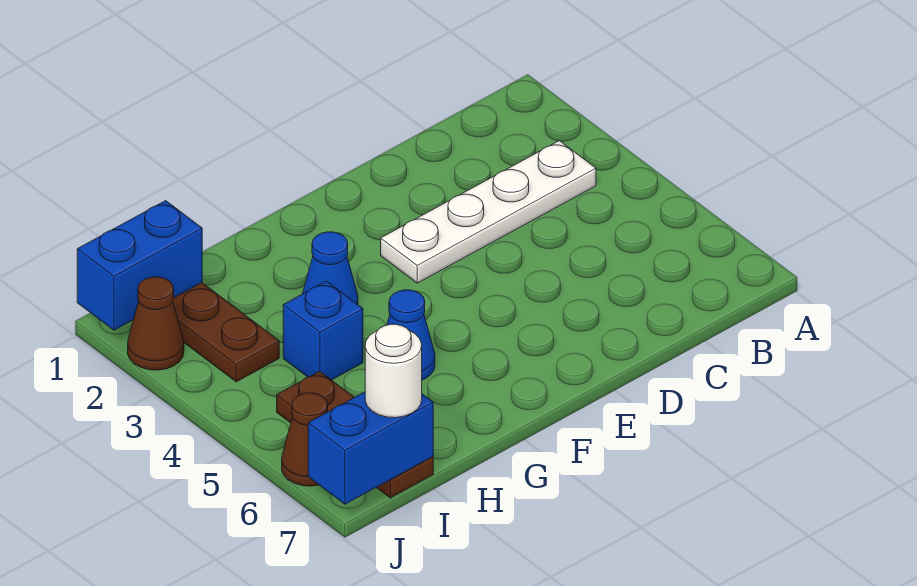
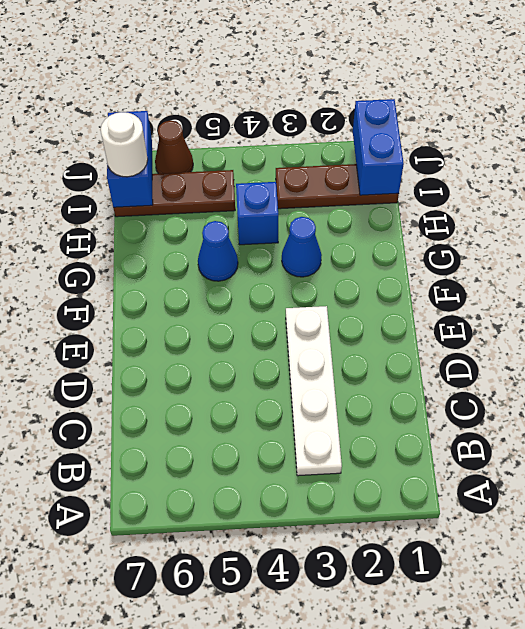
brown 1x1 cone [128,277,184,370] -> none

